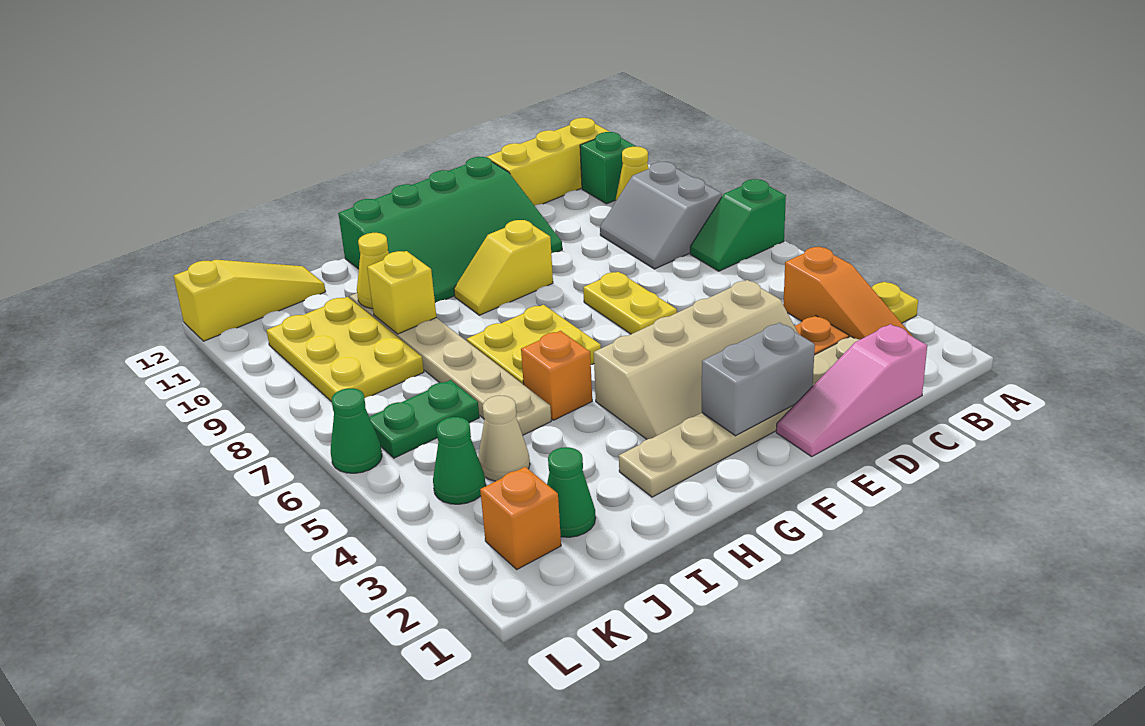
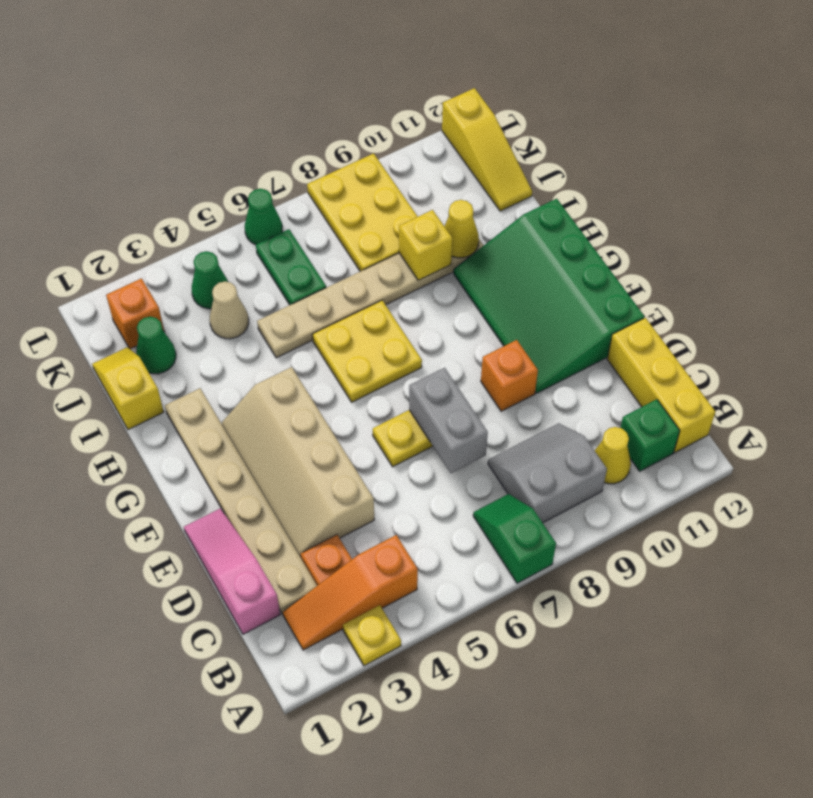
grey 1x2 brick [702,323,815,436] -> grey 1x2 brick moved to [409,368,488,473]
yellow 1x2 slope [454,220,553,315] -> yellow 1x2 slope moved to [92,347,164,430]
orange 1x1 brick [521,331,592,420] -> orange 1x1 brick moved to [481,340,538,411]
yellow 2x3 plate [267,297,424,402] -> yellow 2x3 plate turned to [307,153,418,271]

